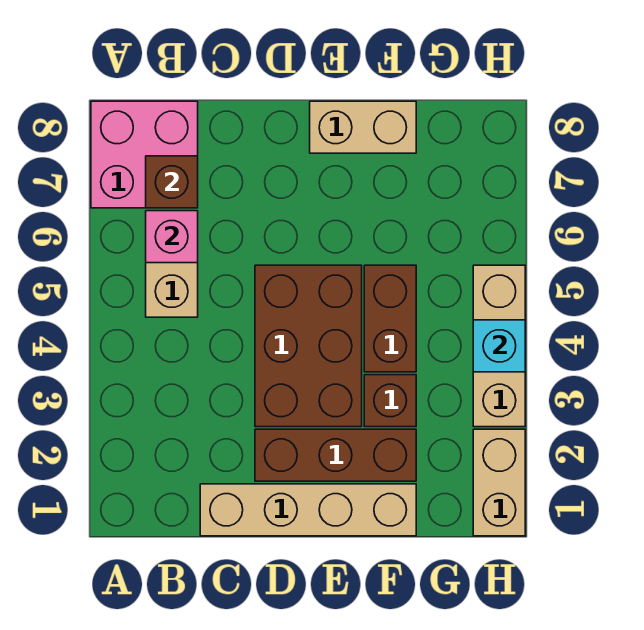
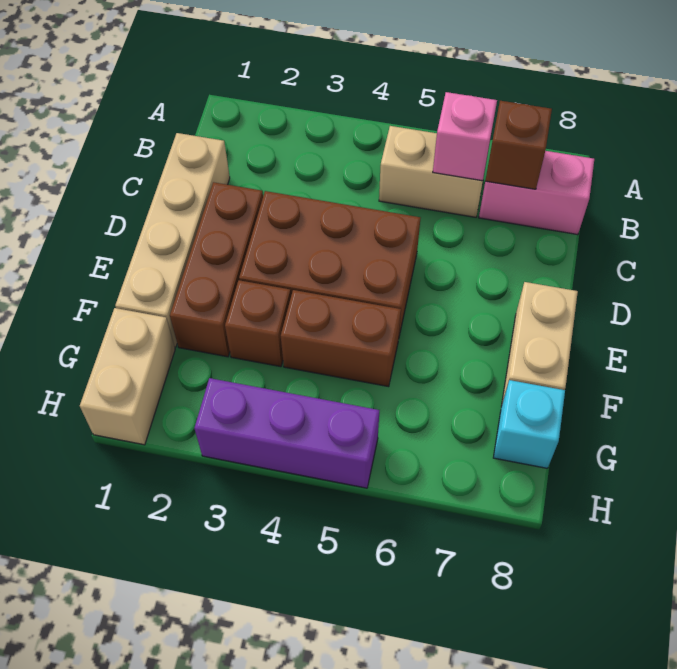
pink 2x2 brick [91,101,198,208] -> pink 1x2 brick [479,151,594,235]
tan 1x2 brick [473,429,525,536] -> tan 1x2 brick turned to [80,308,175,445]
tan 1x3 brick [473,265,525,427] -> purple 1x3 brick [194,378,380,488]
cyan 1x1 brick [473,320,525,372] -> cyan 1x1 brick moved to [493,380,565,468]

